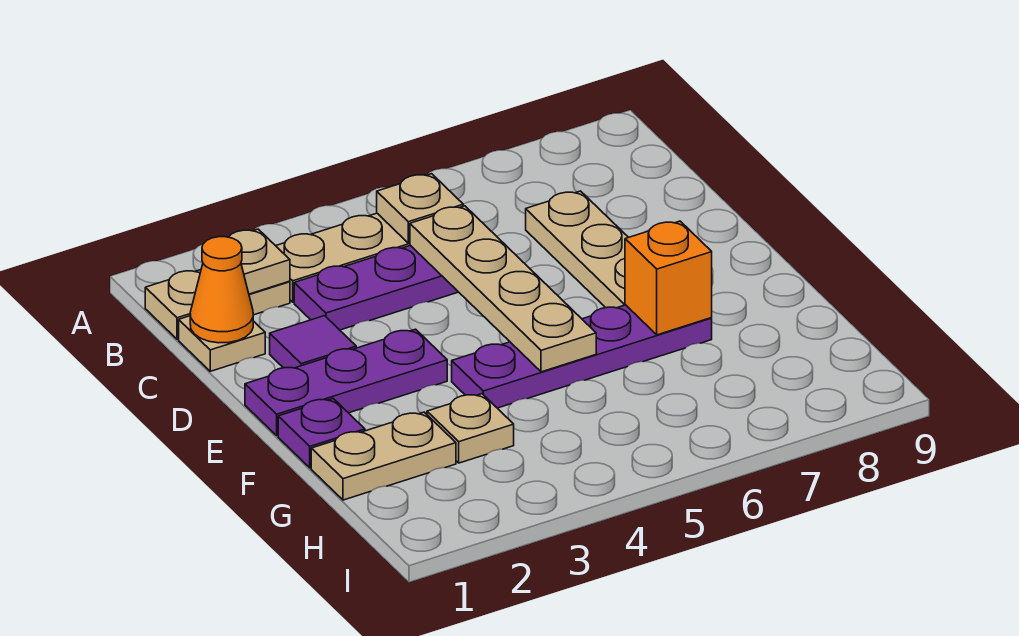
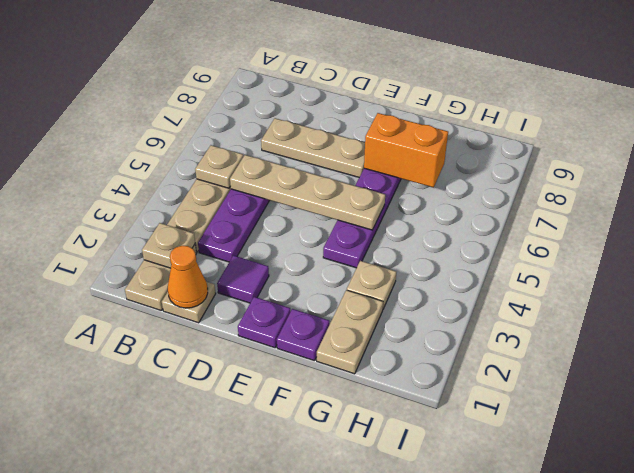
purple 1x3 plate [245,329,447,436] -> purple 1x1 plate [238,297,291,348]
orange 1x1 brick [625,221,712,335] -> orange 1x2 brick [364,113,448,187]

